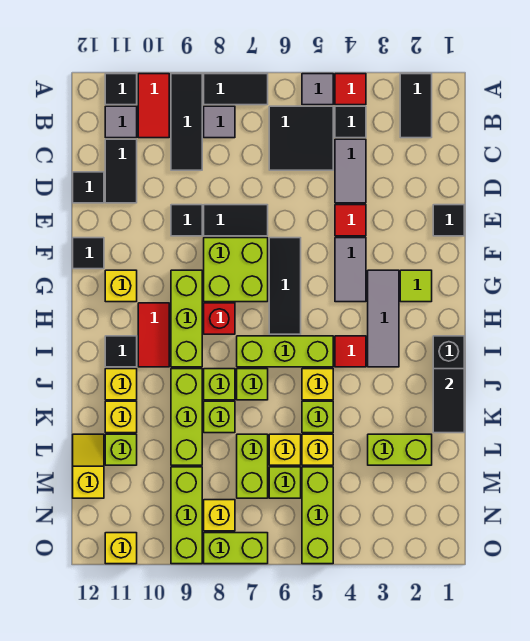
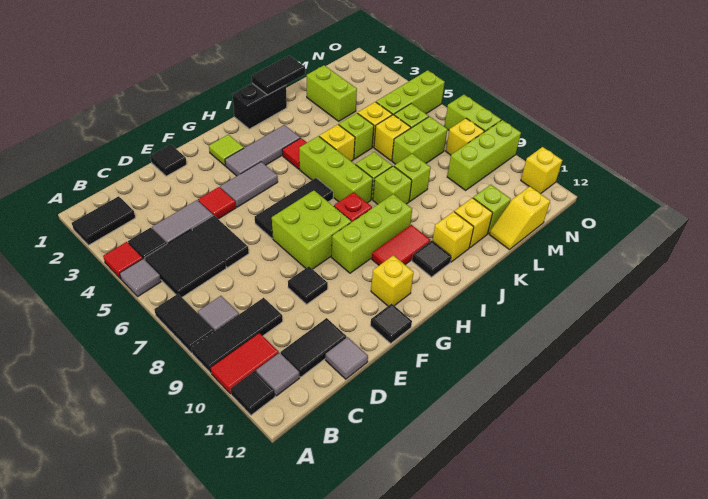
black 1x1 tile [73,172,104,203] -> grey 1x1 tile [325,337,368,379]
black 1x2 tile [204,205,268,236] -> black 1x2 tile moved to [192,215,249,268]
lime 1x3 brick [171,369,202,465] -> none

